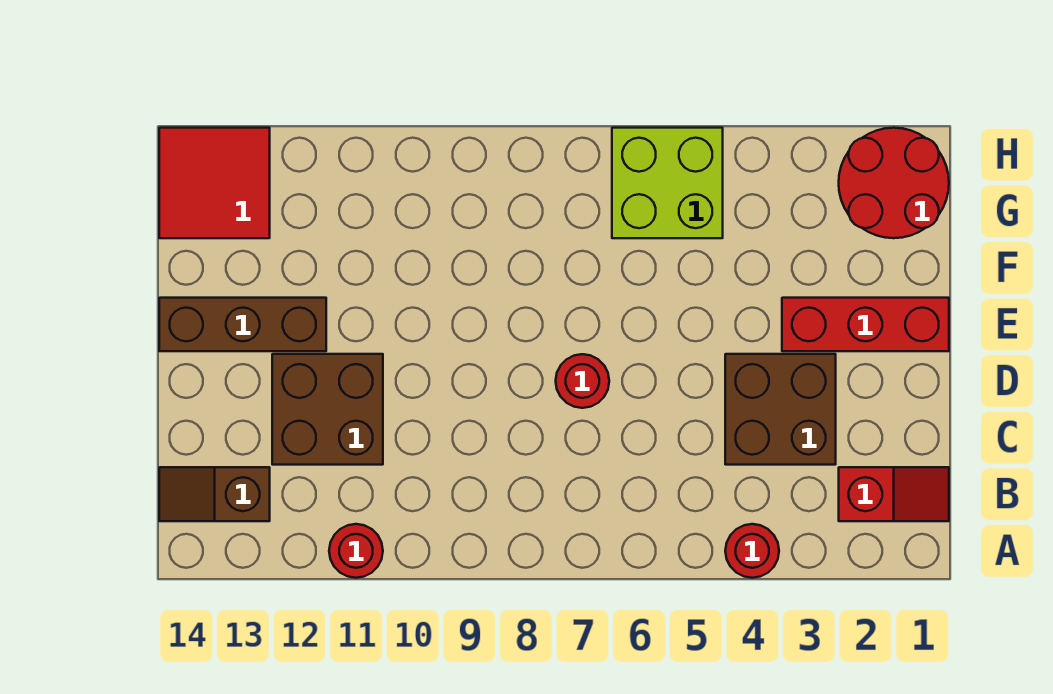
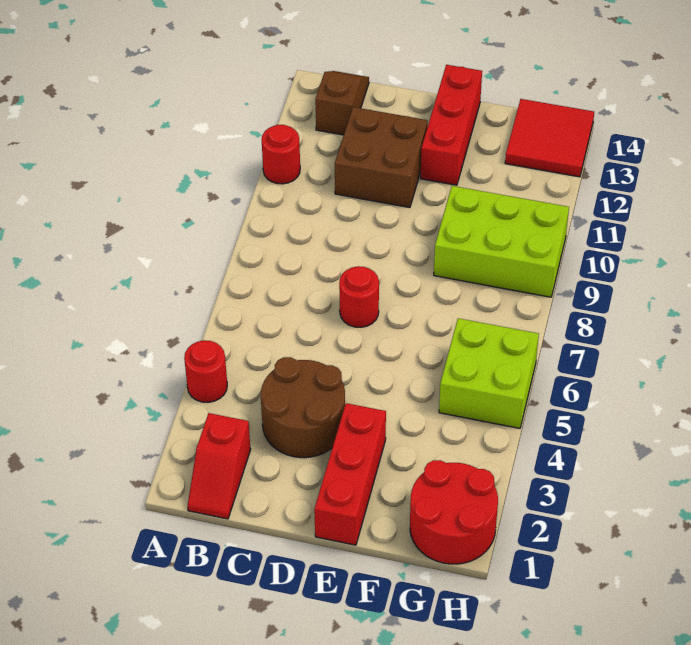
brown 2x2 brick [725,354,836,465] -> brown 2x2 round brick [261,357,345,458]
brown 1x3 brick [159,298,326,351] -> red 1x3 brick [421,65,482,185]
none -> lime 2x3 brick [434,186,569,297]

